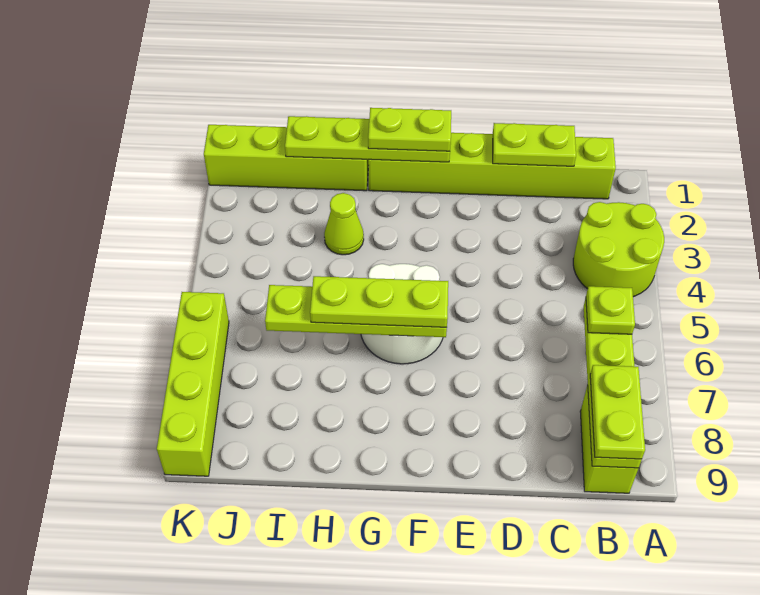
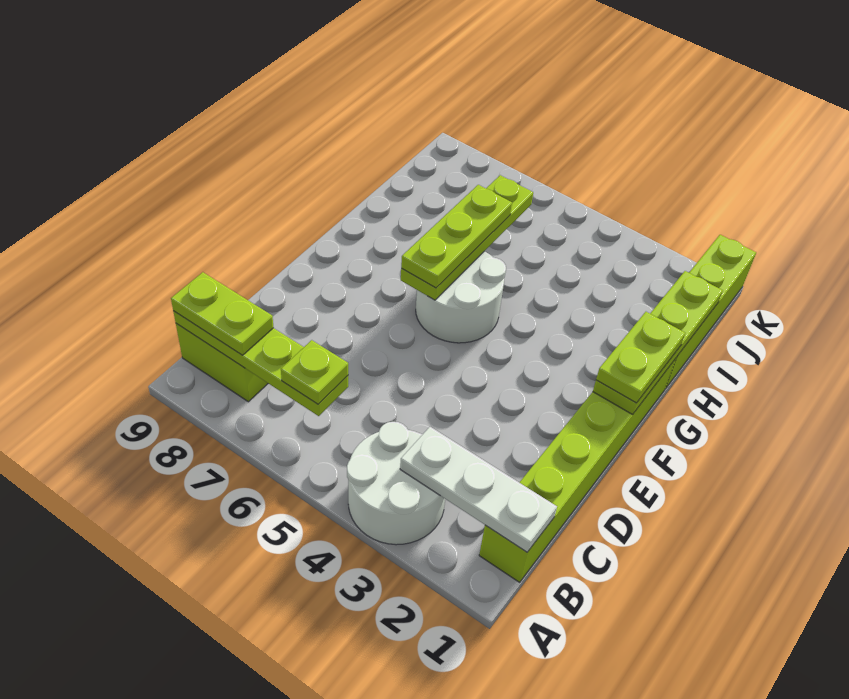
lime 2x2 round brick [573,202,664,297] -> white 2x2 round brick [347,422,445,545]
none -> white 1x3 plate [400,427,557,552]
lime 1x2 plate [493,123,576,166] -> none
lime 1x1 cone [324,193,364,255] -> none
lime 1x4 brick [157,292,229,476] -> none

